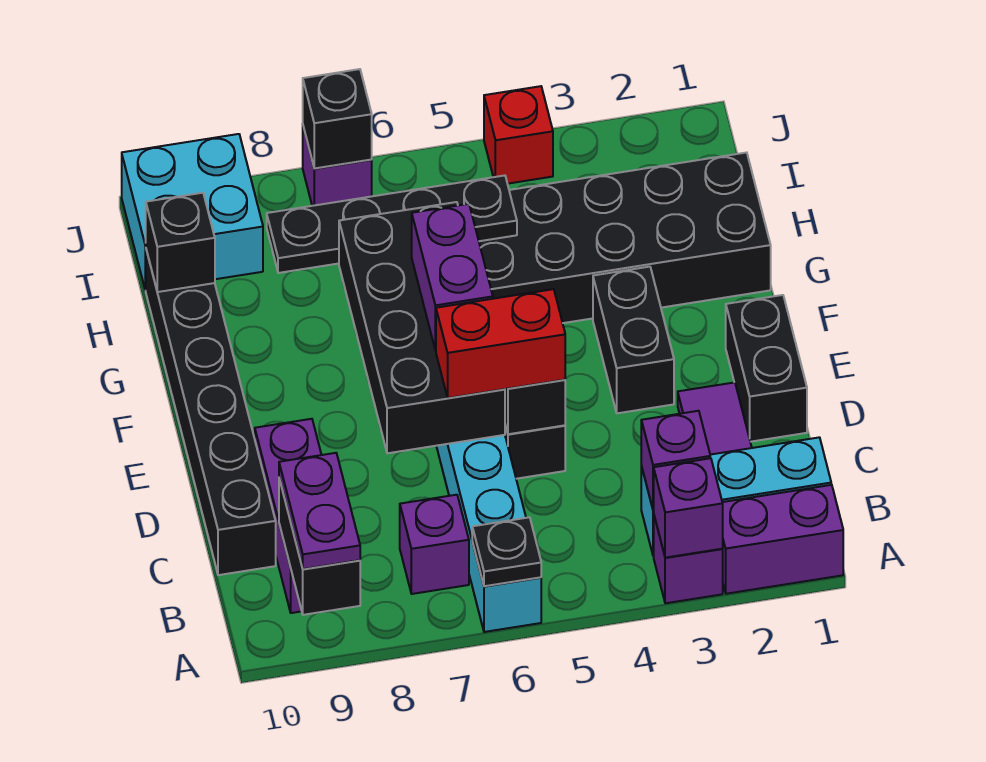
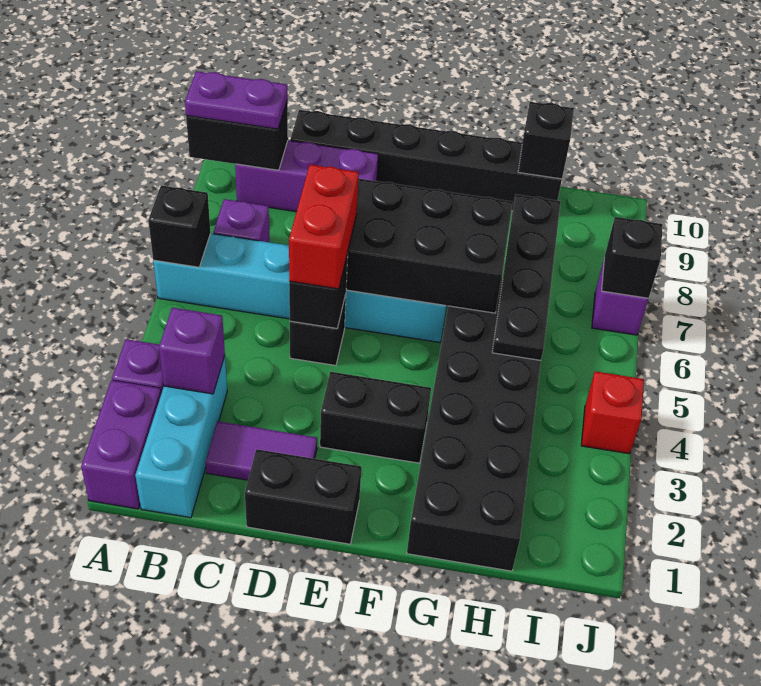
purple 1x1 brick [654,458,723,558] -> none
black 1x1 plate [472,517,541,586] -> black 1x1 brick [148,186,211,267]
purple 1x2 brick [412,204,493,350] -> none
cyan 2x2 brick [122,134,263,290] -> none

